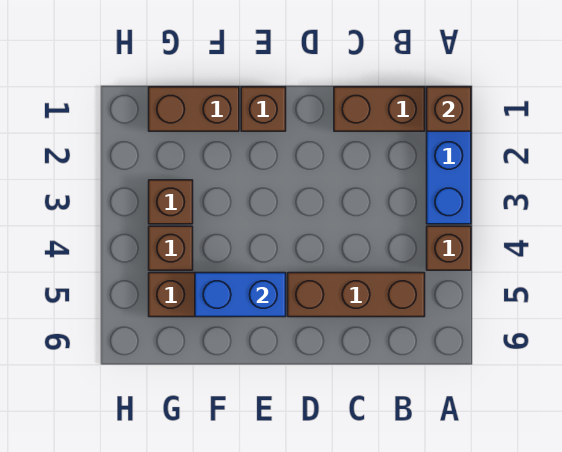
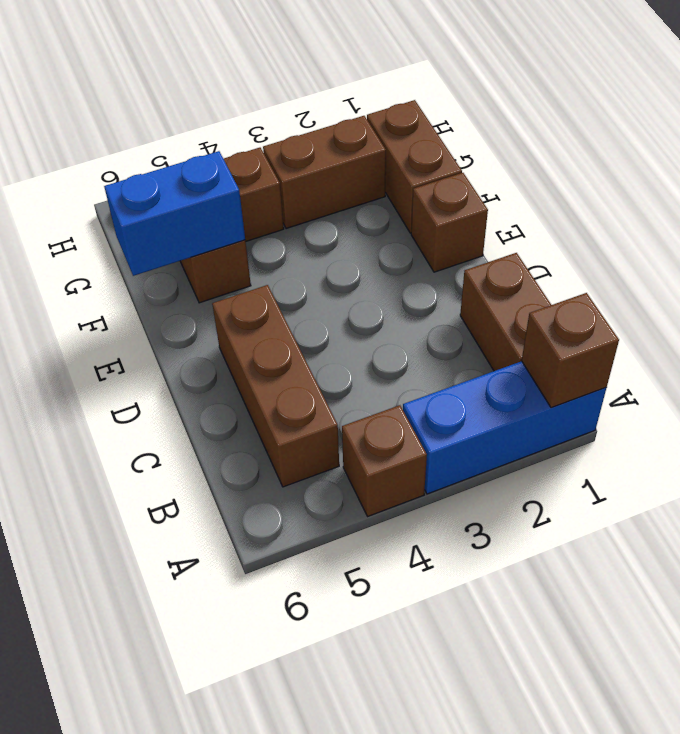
blue 1x2 brick [195,273,286,317] -> blue 1x2 brick turned to [104,151,245,276]
brown 1x1 brick [149,180,193,224] -> brown 1x2 brick [263,116,386,229]

